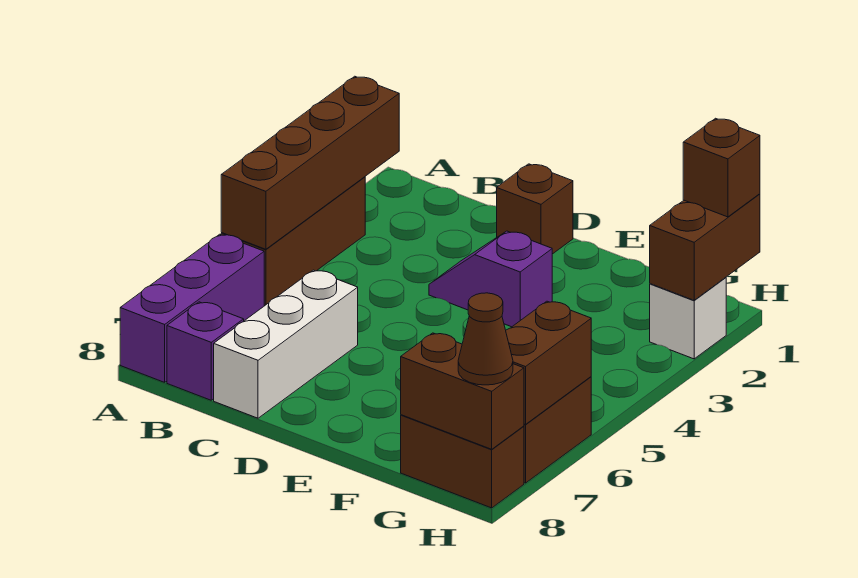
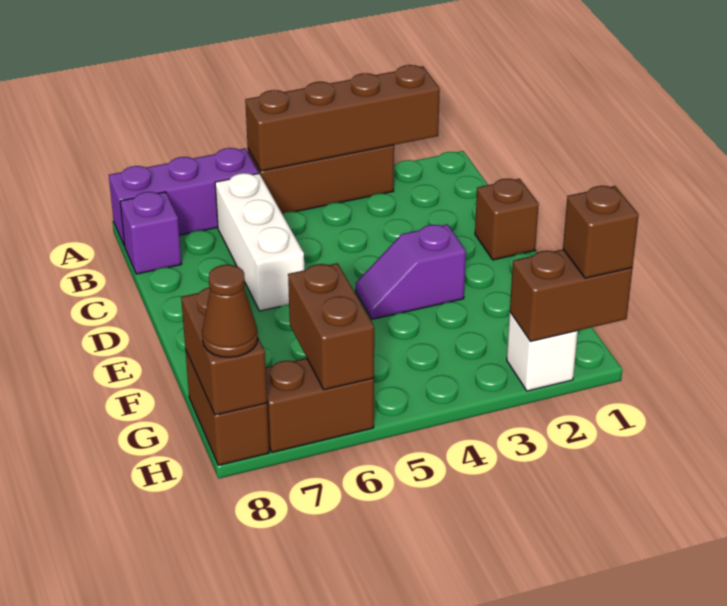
white 1x3 brick [214,270,358,418] -> white 1x3 brick turned to [215,173,304,311]
purple 1x2 slope [429,231,552,327] -> purple 1x2 slope turned to [356,224,466,319]
brown 1x2 brick [506,301,591,425] -> brown 1x2 brick turned to [288,263,374,390]

